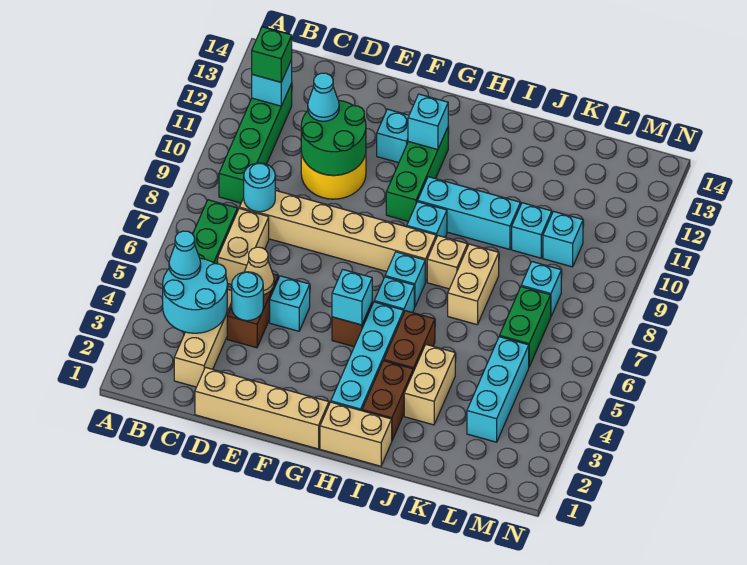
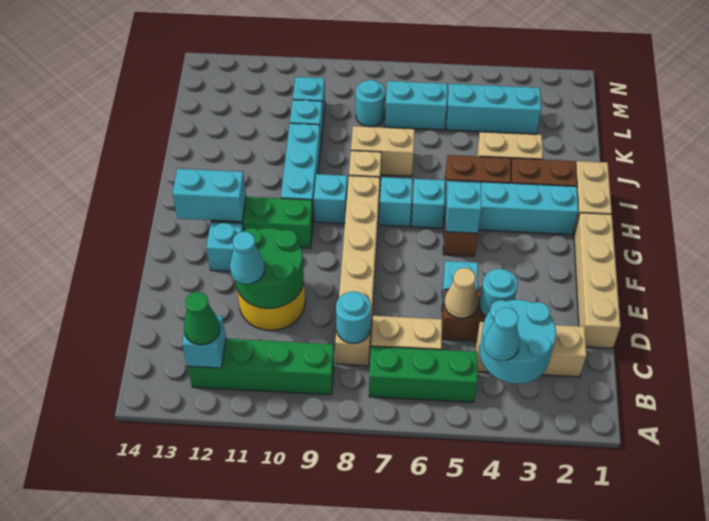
green 1x1 brick [252,27,292,82] -> green 1x1 cone [184,292,220,345]
cyan 1x1 brick [408,94,448,150] -> cyan 1x2 brick [173,169,246,222]
green 1x2 brick [500,287,551,367] -> cyan 1x2 brick [385,81,447,130]
cyan 1x1 brick [521,262,561,316] -> cyan 1x1 round brick [356,80,385,127]

